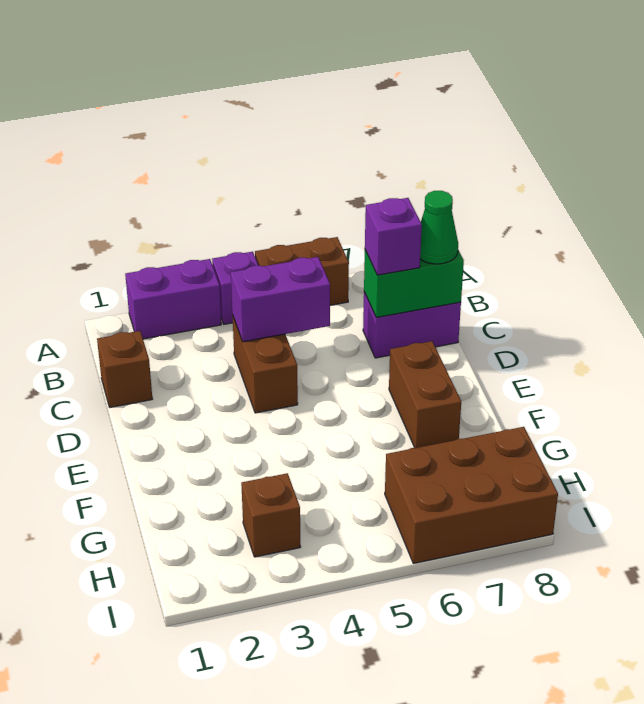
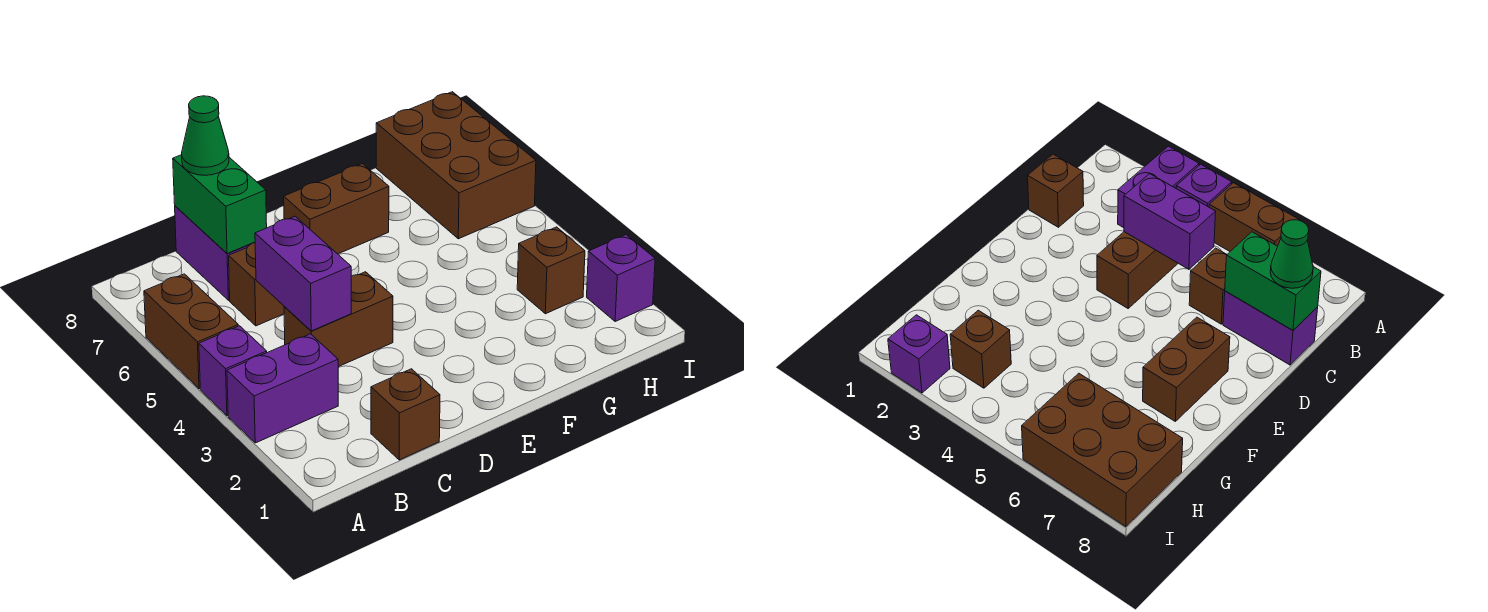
purple 1x2 brick [125,259,221,339] -> purple 1x2 brick turned to [227,334,338,443]
none -> brown 1x1 brick [229,242,284,326]
purple 1x1 brick [365,198,422,275] -> purple 1x1 brick moved to [587,235,655,321]

